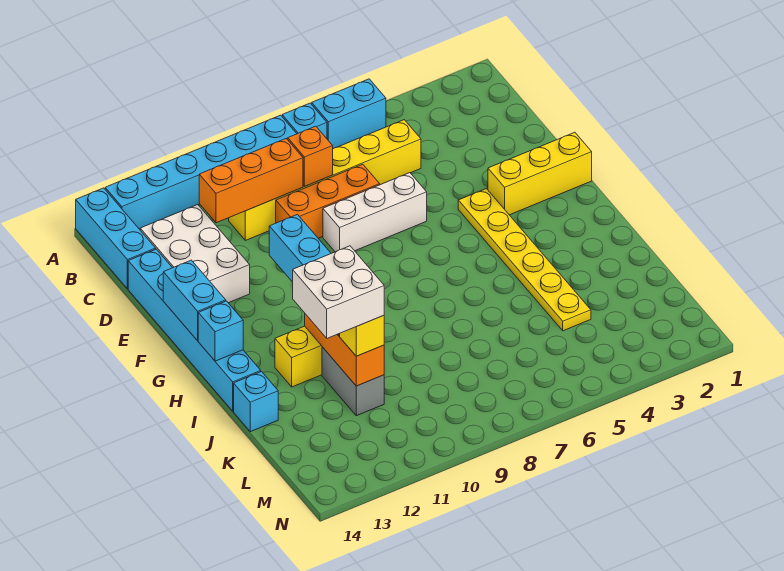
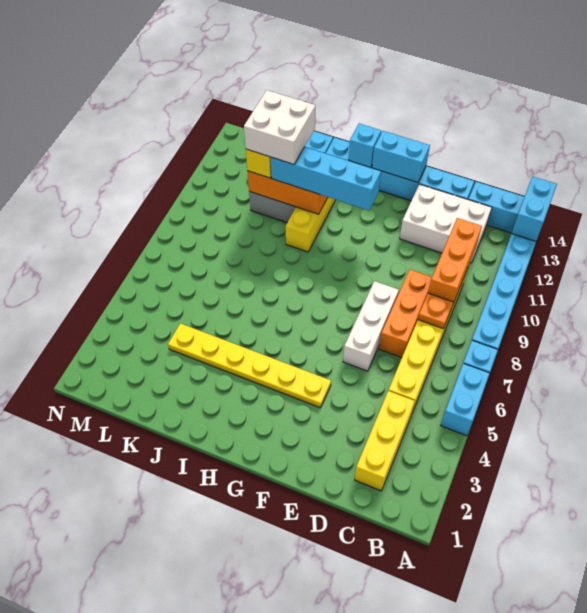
none -> cyan 1x2 brick [512,177,557,241]
orange 1x1 brick [288,126,333,186] -> orange 1x1 plate [418,293,453,329]
yellow 1x3 brick [488,132,592,215] -> yellow 1x3 brick moved to [355,391,415,491]

